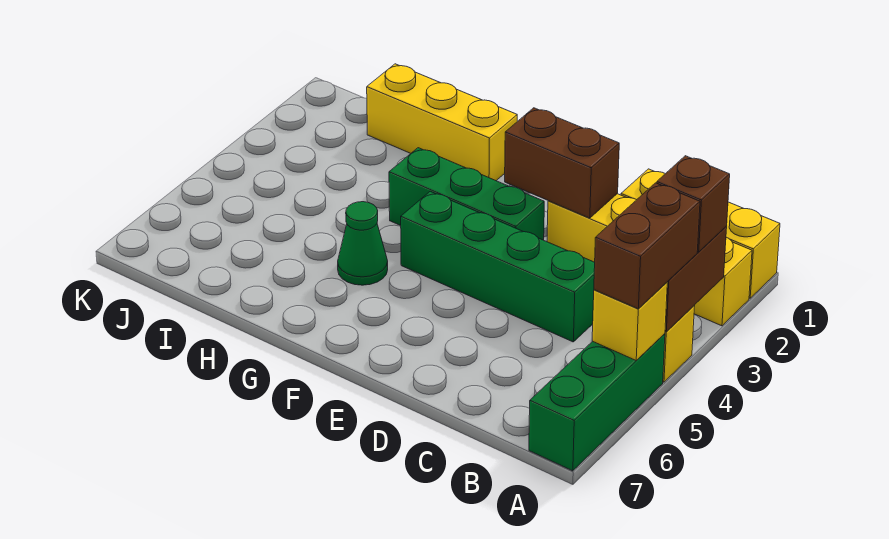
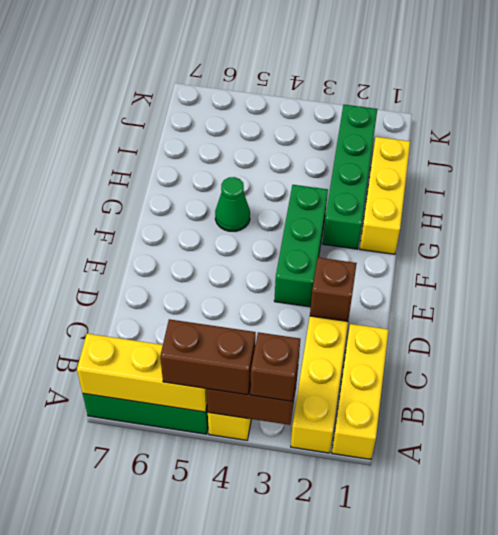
yellow 1x1 brick [592,283,667,361] -> yellow 1x3 brick [77,334,207,412]
green 1x4 brick [401,191,595,342] -> green 1x4 brick moved to [323,105,377,249]
brown 1x2 brick [505,108,619,218] -> brown 1x1 brick [310,257,357,321]

